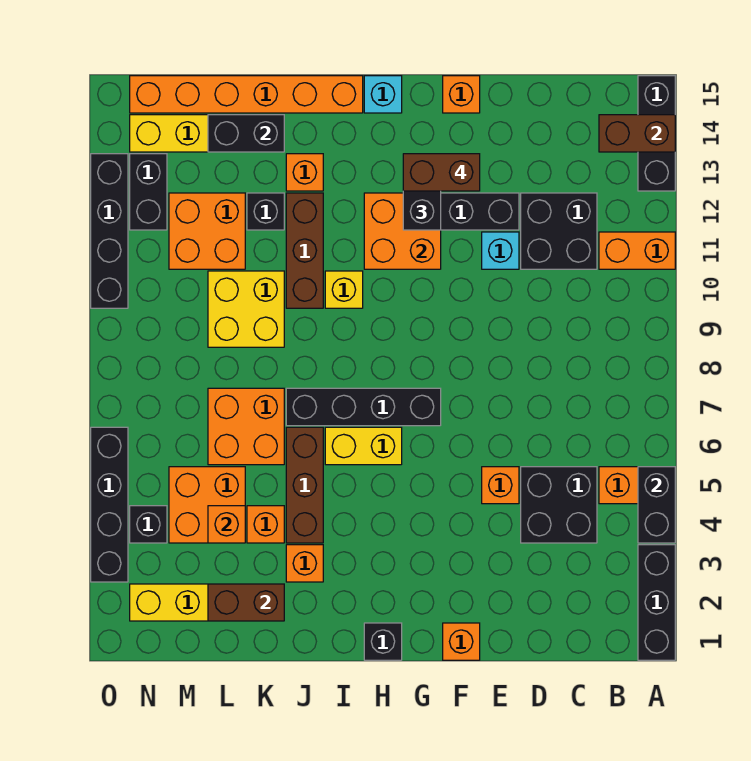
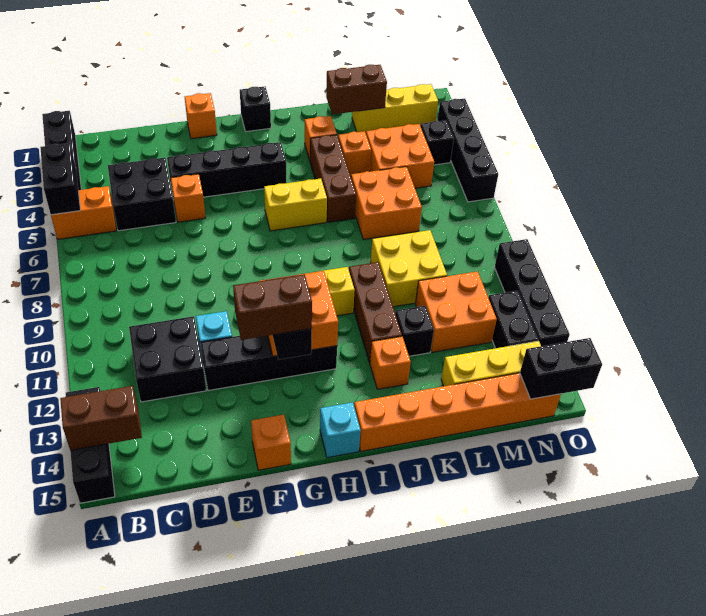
orange 1x2 brick [599,232,675,269] -> none
black 1x4 brick [286,388,441,426] -> black 1x4 brick moved to [167,142,287,197]
black 1x2 brick [208,115,284,152] -> black 1x2 brick moved to [520,338,602,399]
orange 1x1 brick [208,506,245,543] -> none

